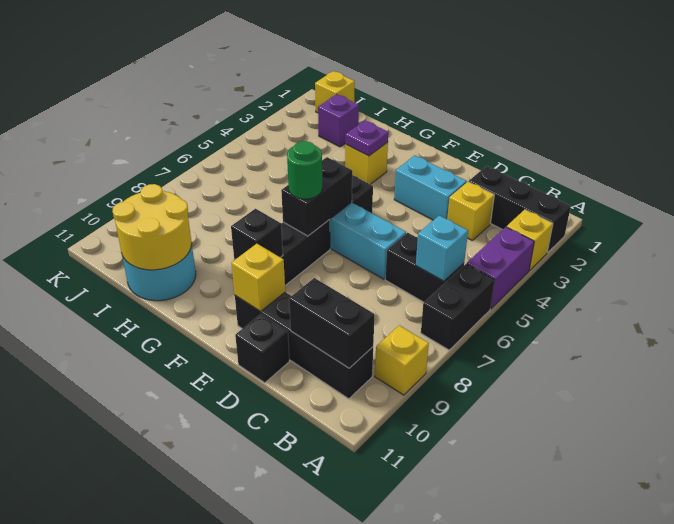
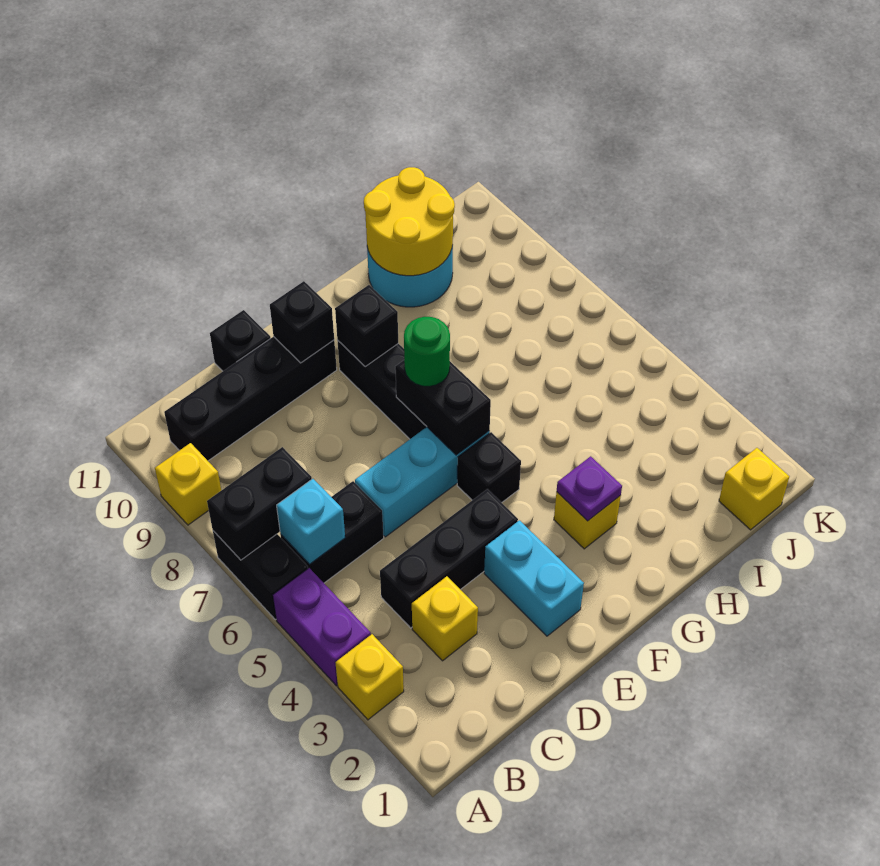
black 1x3 brick [469,166,571,253] -> black 1x3 brick moved to [380,489,518,628]
black 1x2 brick [289,278,375,368] -> black 1x2 brick moved to [207,447,312,560]
cyan 1x2 brick [394,155,467,220] -> cyan 1x2 brick turned to [484,520,584,636]
yellow 1x1 brick [231,244,285,312] -> black 1x1 brick [270,281,334,363]
purple 1x1 brick [318,94,359,147] -> none

